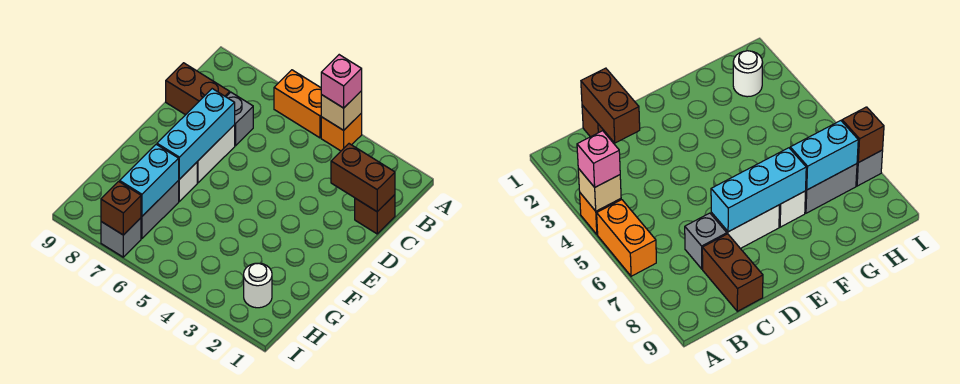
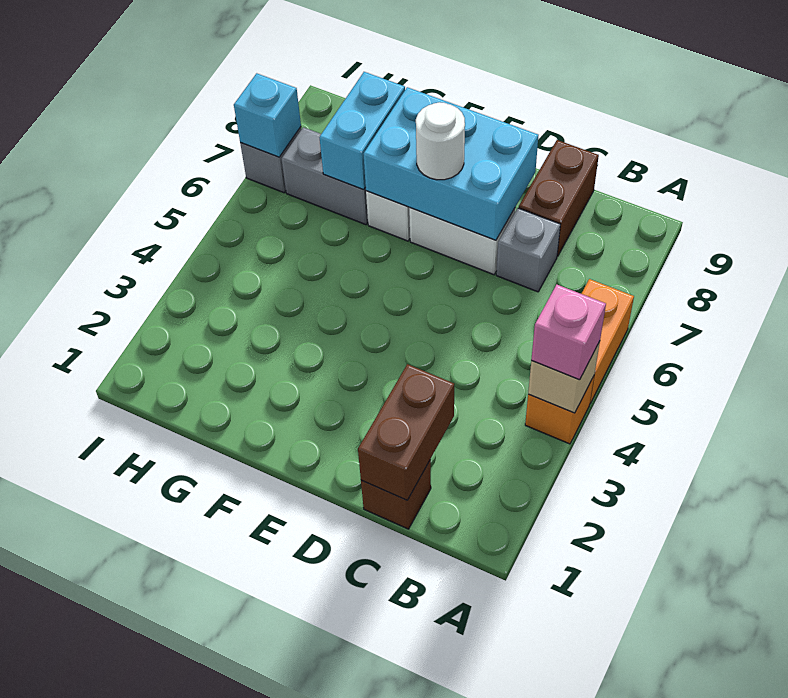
cyan 1x3 brick [157,89,235,179] -> cyan 2x3 brick [364,87,538,240]
cyan 1x2 brick [120,144,179,216] -> cyan 1x2 brick turned to [319,72,405,190]
white 1x1 round brick [244,263,272,308] -> white 1x1 round brick moved to [416,102,465,180]
brown 1x1 brick [101,181,141,235] -> cyan 1x1 brick [234,73,301,157]

